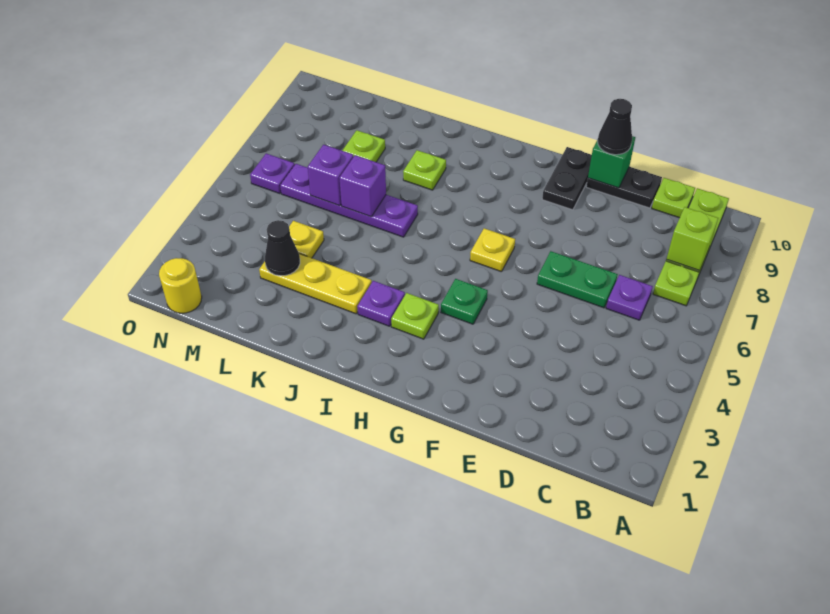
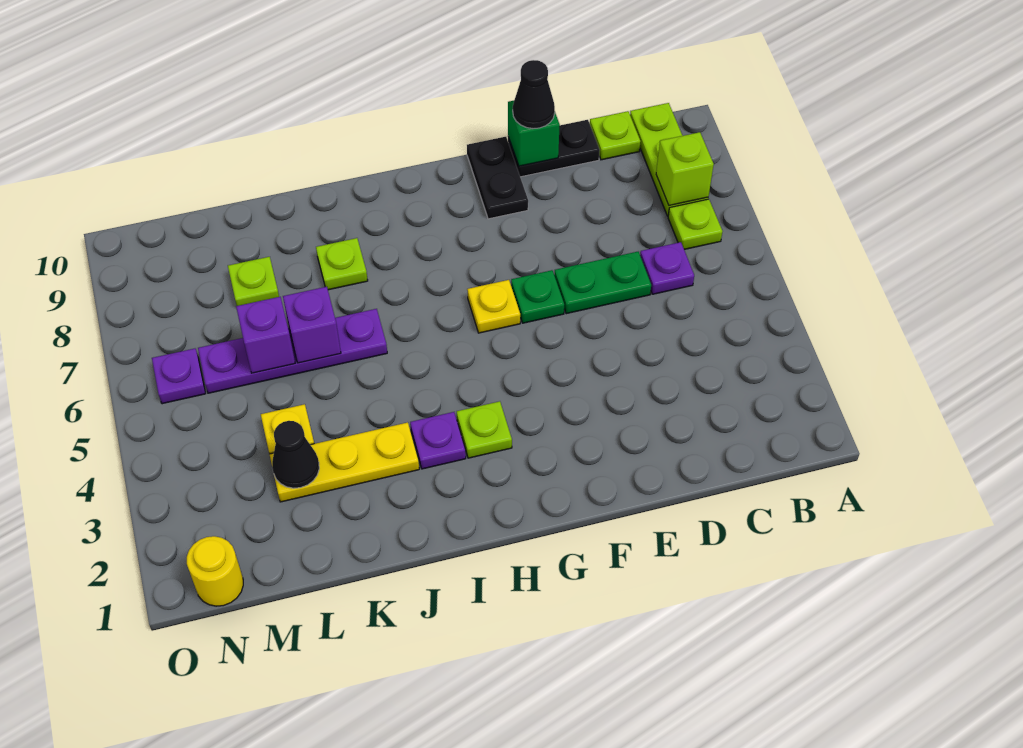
green 1x1 plate [441,279,488,324] -> green 1x1 plate moved to [511,270,564,323]

